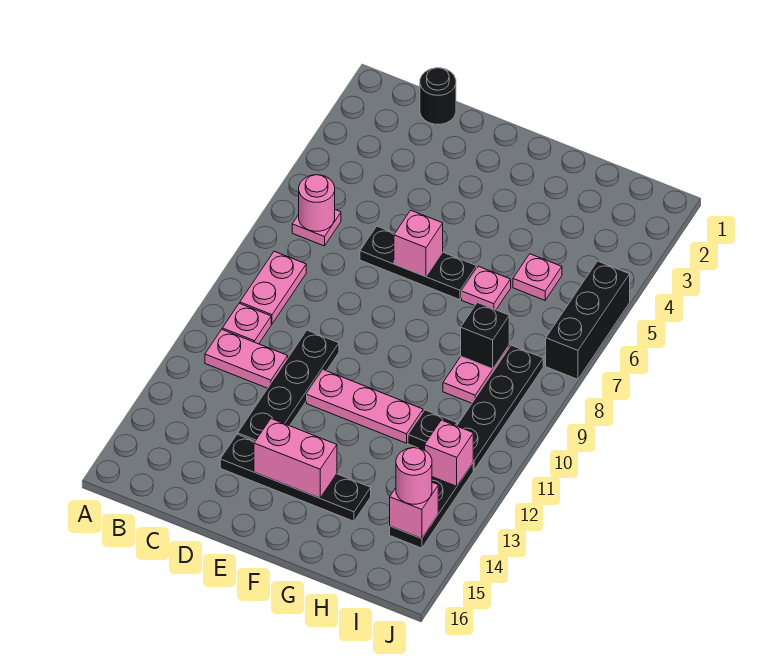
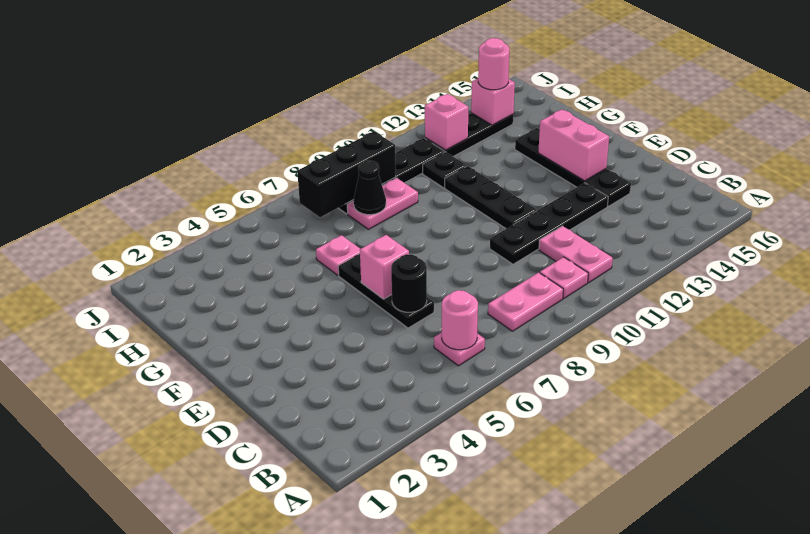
black 1x1 round brick [420,68,456,124] -> black 1x1 round brick moved to [391,254,427,312]
pink 1x3 plate [307,370,423,443] -> black 1x3 plate [445,166,537,229]
pink 1x1 plate [513,254,562,300] -> none
black 1x1 brick [461,303,509,369] -> black 1x1 cone [354,161,386,215]
black 1x3 brick [546,261,630,379] -> black 1x3 brick moved to [297,131,396,217]

